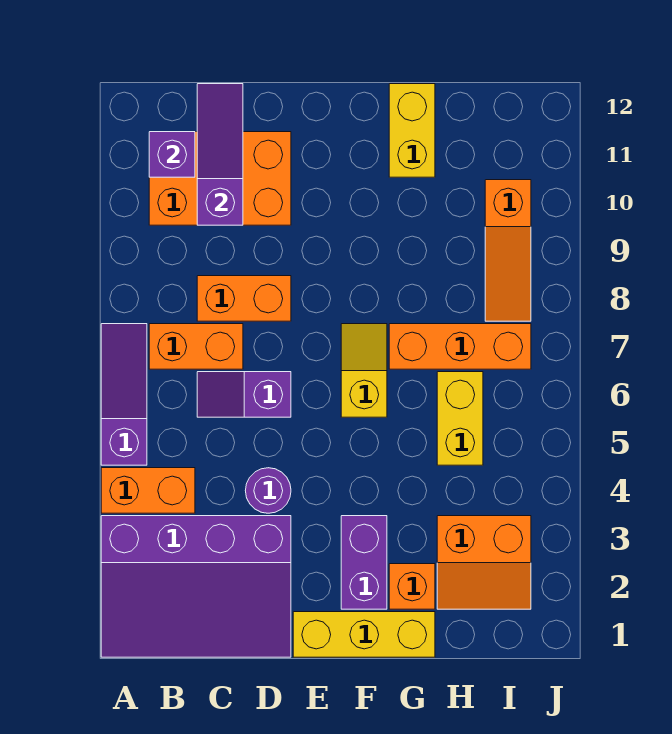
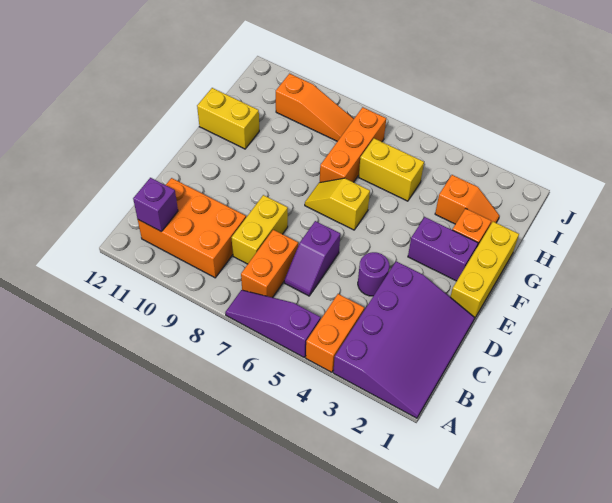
orange 2x3 brick [149,132,291,225] -> orange 2x3 brick turned to [138,178,246,278]
orange 1x2 brick [197,276,291,321] -> yellow 1x2 brick [232,195,288,264]
purple 1x3 slope [197,84,243,225] -> none
orange 2x2 slope [437,516,531,609] -> orange 1x2 slope [435,175,500,225]

